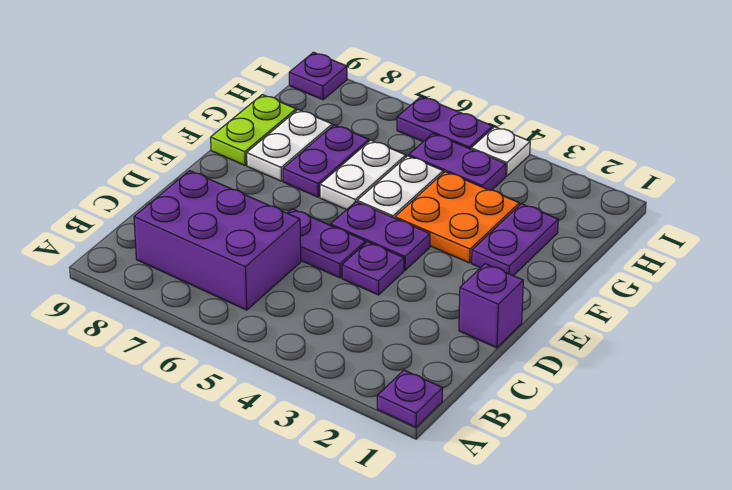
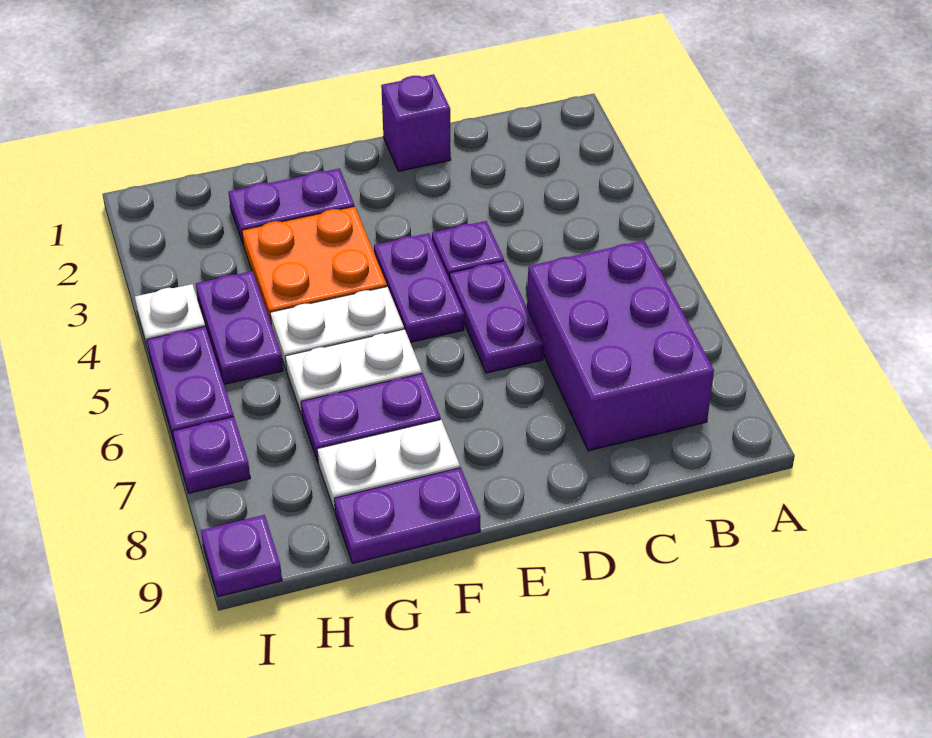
purple 1x1 plate [377,370,443,427] -> purple 1x1 plate moved to [173,417,250,493]
lime 1x2 plate [211,95,296,165] -> purple 1x2 plate [334,468,480,563]

